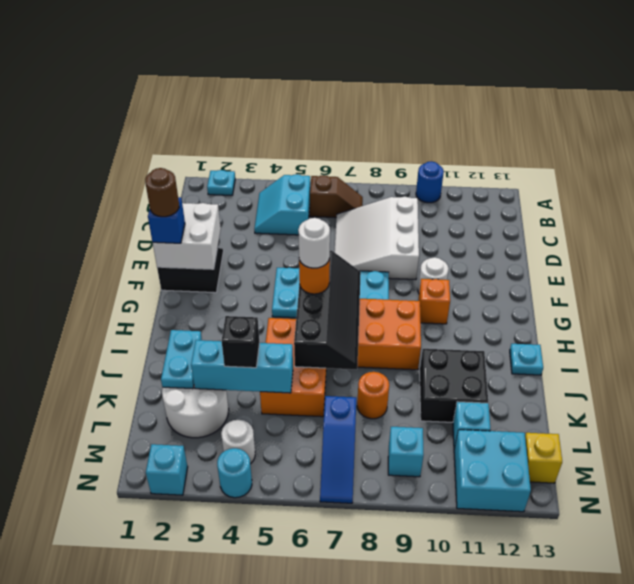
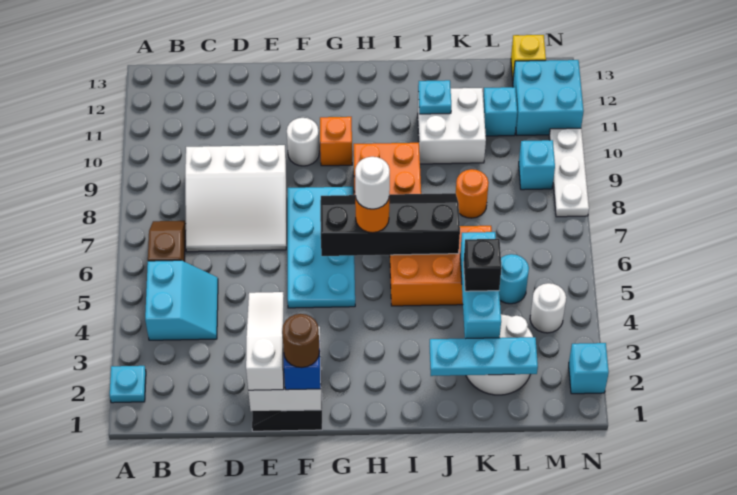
blue 1x1 round brick [416,161,444,203] -> none
cyan 2x2 slope [254,174,310,235] -> cyan 2x2 slope turned to [145,260,218,340]
none -> white 1x3 slope [246,292,284,390]
cyan 1x1 plate [510,344,543,375] -> cyan 1x1 plate moved to [418,80,451,114]
cyan 1x2 plate [161,330,202,389] -> cyan 1x3 plate [430,337,538,376]
black 2x2 brick [420,349,488,422] -> white 2x2 brick [418,88,486,164]
blue 1x3 slope [320,396,356,503] -> none
cyan 1x1 round brick [217,448,252,498] -> cyan 1x1 round brick moved to [499,254,529,304]
none -> white 1x3 plate [549,128,589,217]

